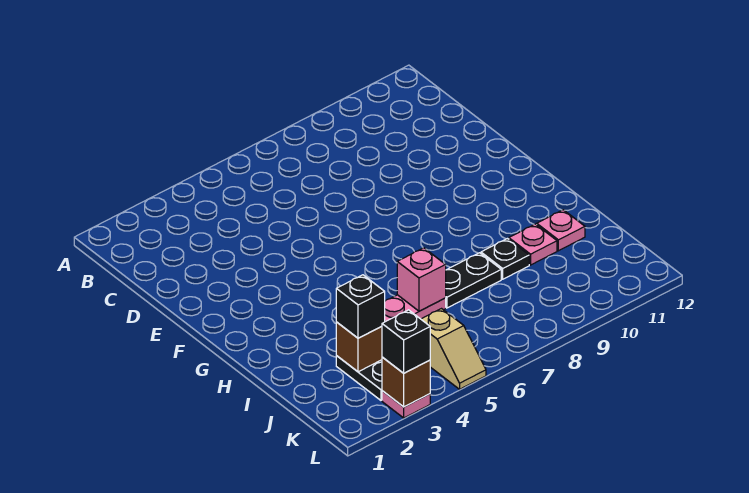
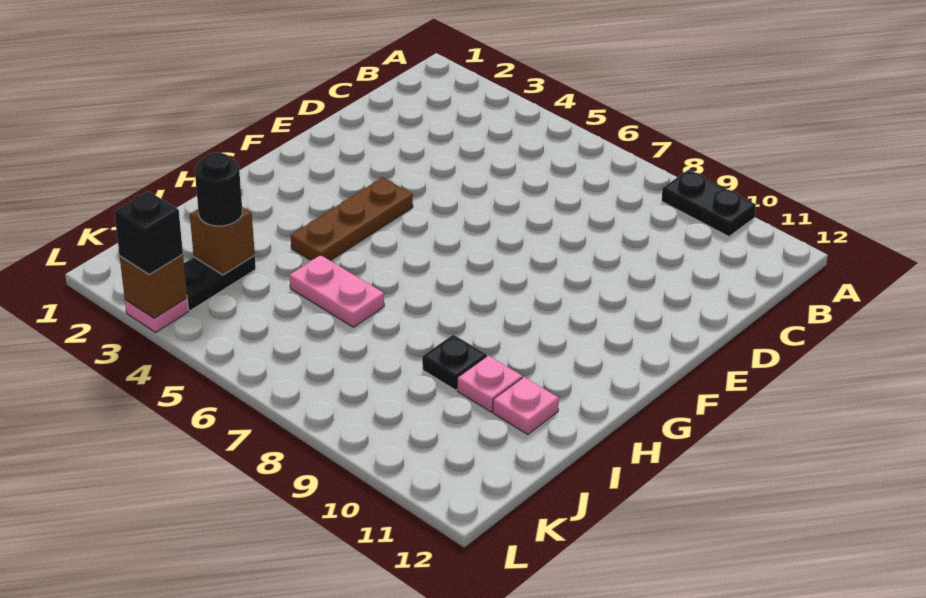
none -> brown 1x3 plate [291,177,413,261]
pink 1x1 brick [397,248,446,311] -> none
black 1x2 plate [446,253,501,308] -> black 1x2 plate moved to [662,170,756,236]
black 1x1 brick [336,275,385,338] -> black 1x1 round brick [195,153,242,226]
tan 1x2 slope [421,309,486,389] -> none

